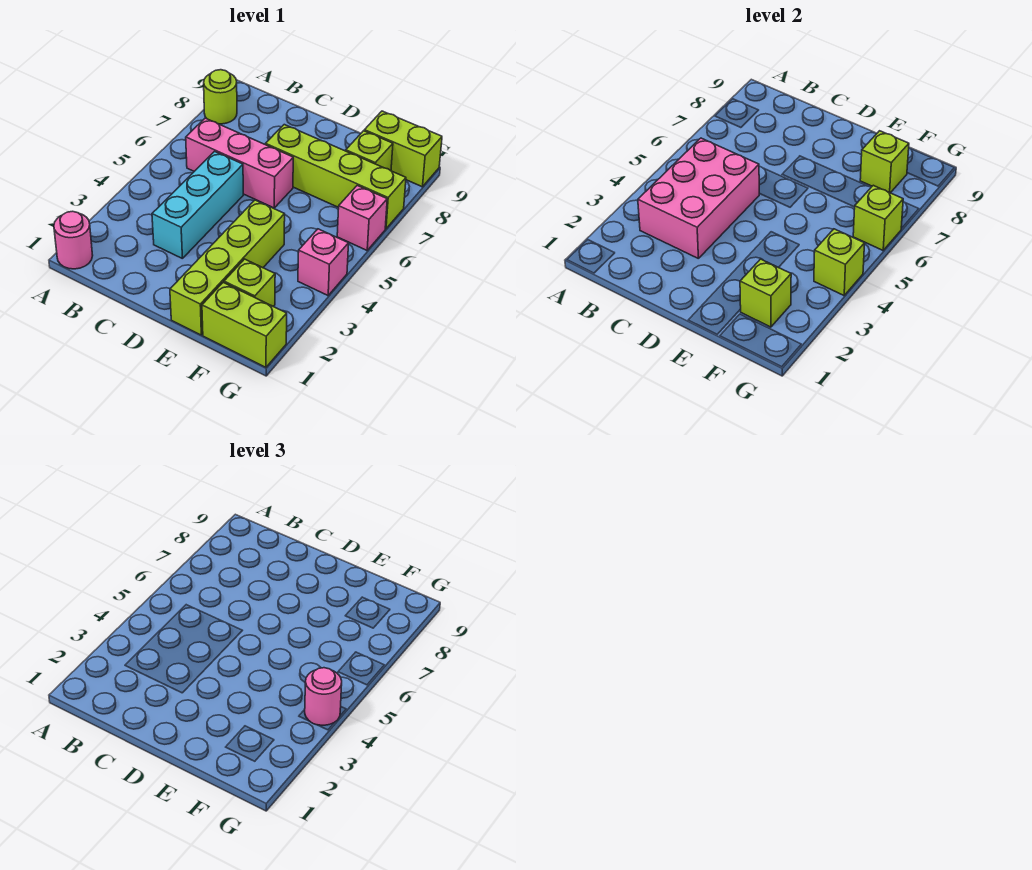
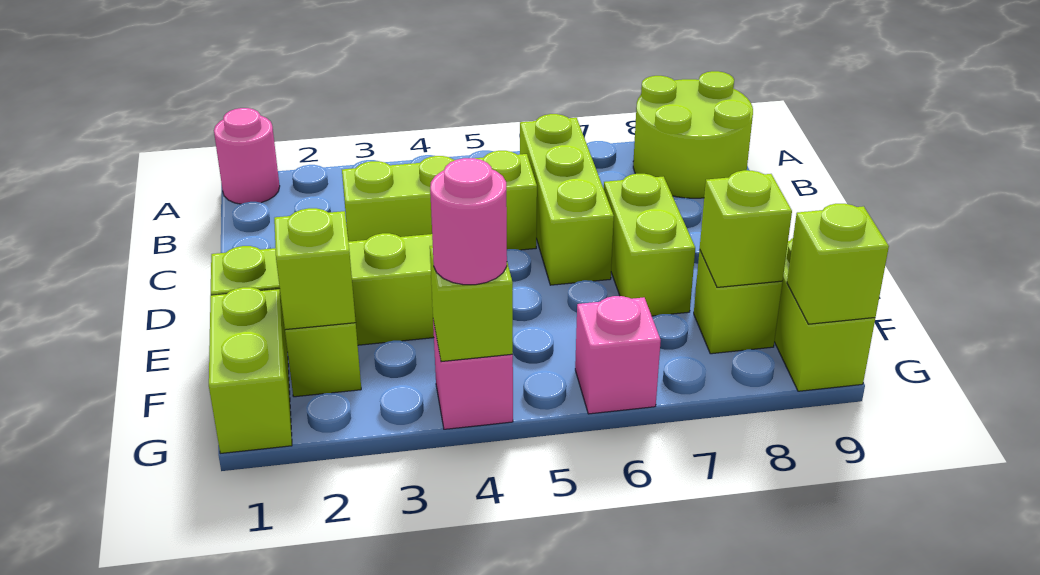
lime 1x1 round brick [204,70,237,124] -> lime 2x2 round brick [633,71,753,198]
pink 2x3 brick [638,138,759,258] -> none
pink 1x3 brick [186,118,293,208] -> lime 1x3 brick [520,114,614,285]
cyan 1x3 brick [152,151,243,258] -> lime 1x3 brick [342,151,537,250]
lime 1x4 brick [265,125,406,229] -> lime 1x2 brick [604,174,695,316]
lime 1x1 brick [853,185,903,250] -> lime 1x1 brick moved to [787,204,889,324]

